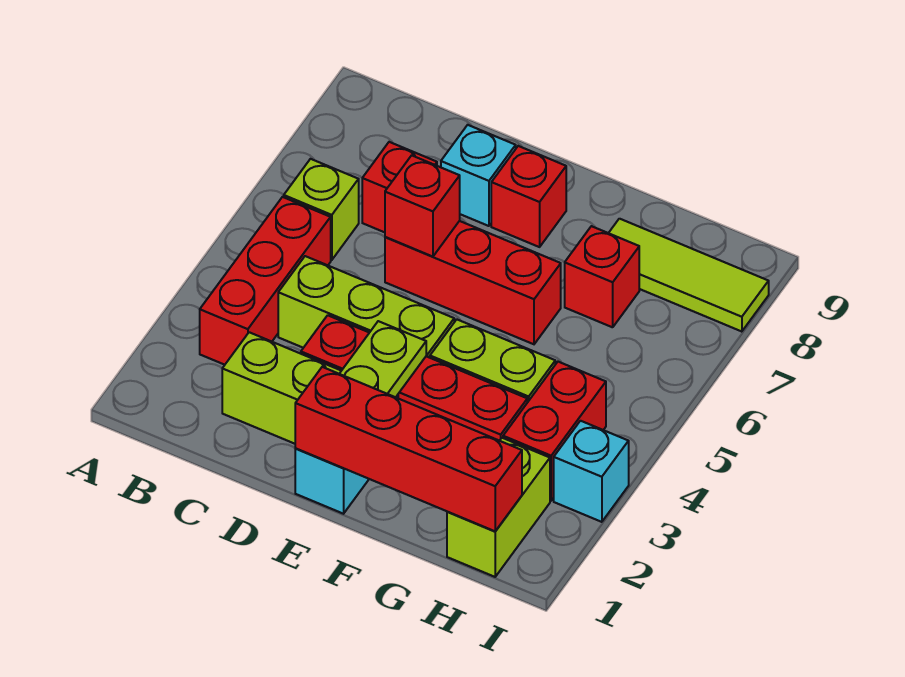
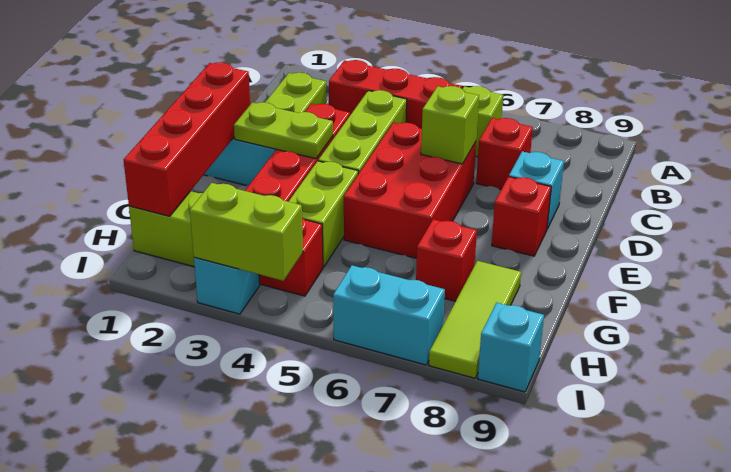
red 1x3 brick [385,221,561,344] -> red 2x3 brick [344,122,476,258]
red 1x1 brick [385,155,460,257] -> lime 1x1 brick [421,86,479,164]
none -> lime 1x2 brick [190,183,303,281]
none -> cyan 1x2 brick [333,265,445,365]
none -> cyan 1x1 brick [478,303,544,392]

